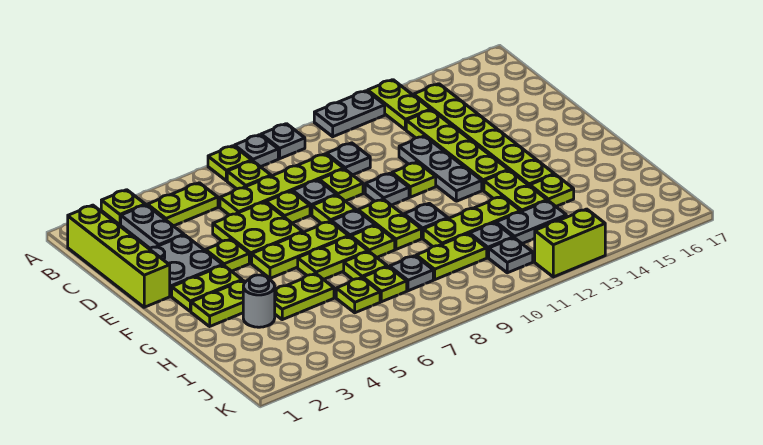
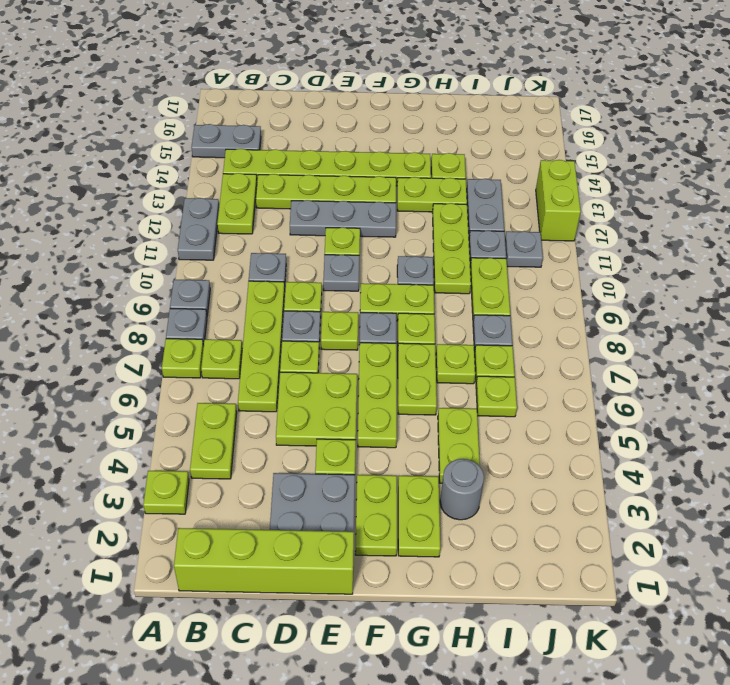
lime 1x2 plate [368,80,431,130] -> lime 1x2 plate turned to [217,173,257,234]
grey 1x2 plate [121,205,184,248] -> grey 1x2 plate moved to [191,124,261,158]

